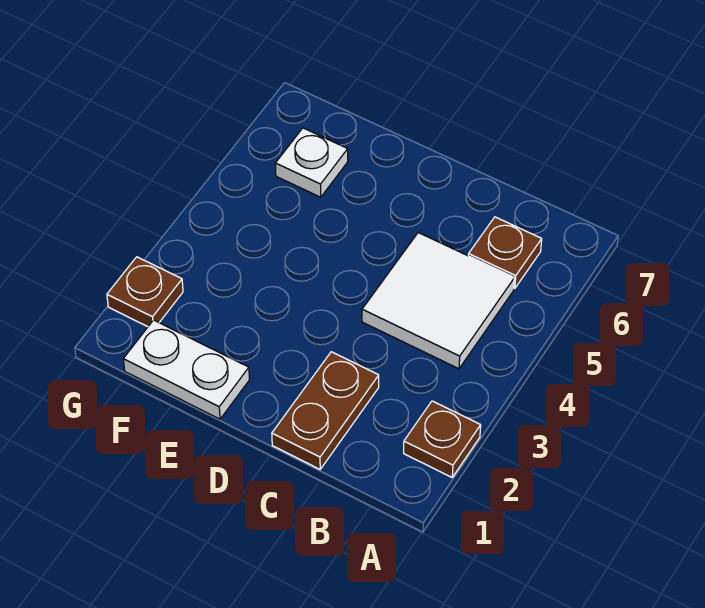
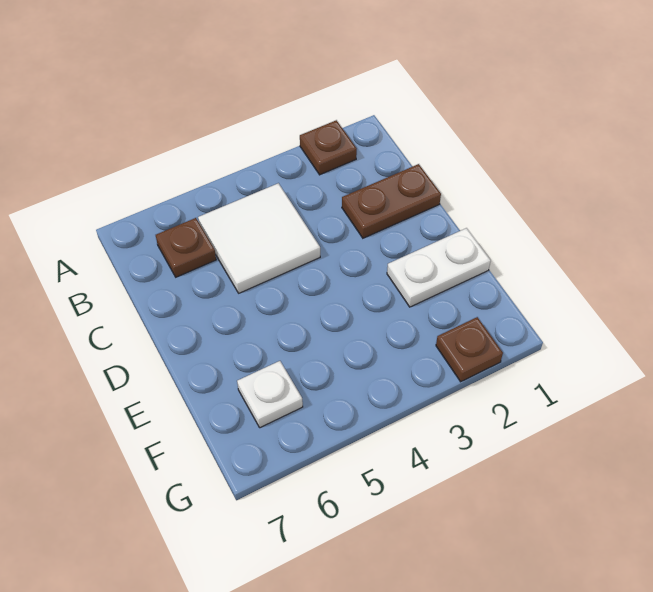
white 1x2 plate [123,320,249,419] -> white 1x2 plate turned to [387,228,491,307]

